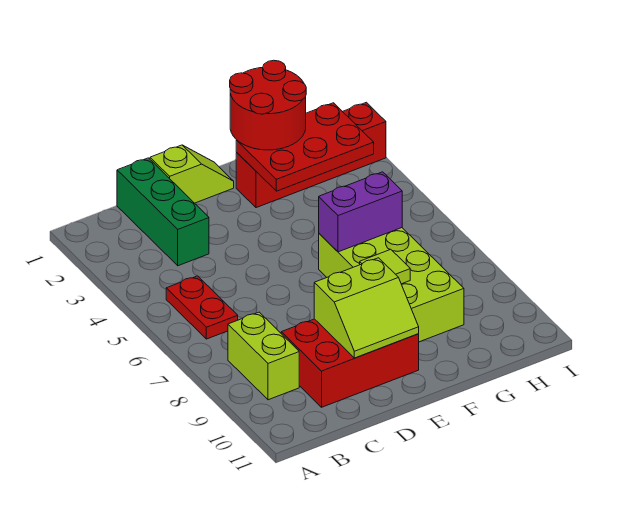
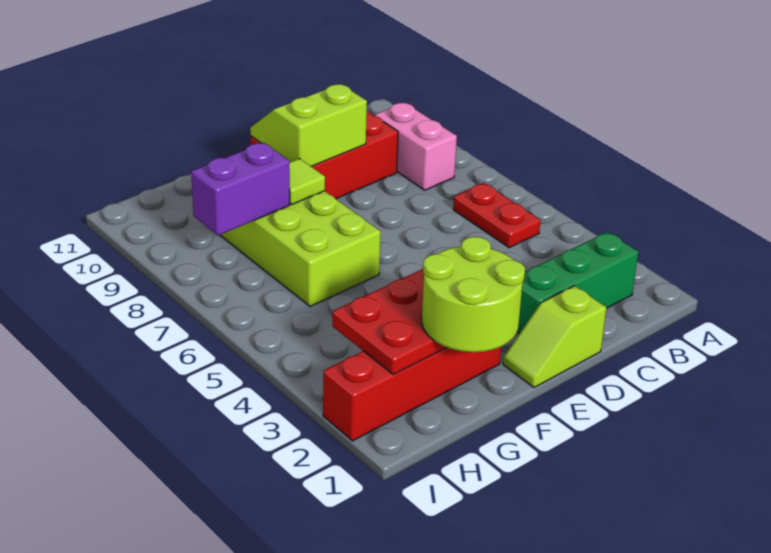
lime 1x2 brick [228,312,299,400] -> pink 1x2 brick [375,103,457,190]
green 1x3 brick [117,158,209,266] -> green 1x3 brick turned to [517,232,638,333]
red 2x2 round brick [230,60,306,150] -> lime 2x2 round brick [422,237,525,352]
purple 1x2 brick [319,172,402,252] -> purple 1x2 brick moved to [191,143,290,235]

